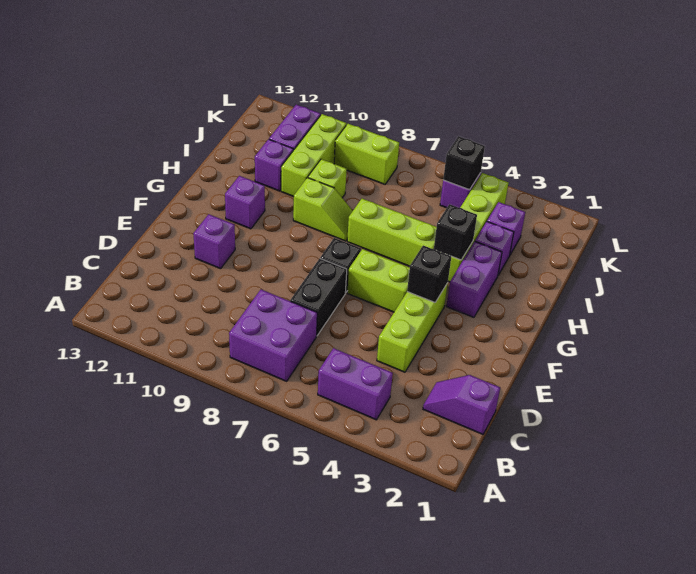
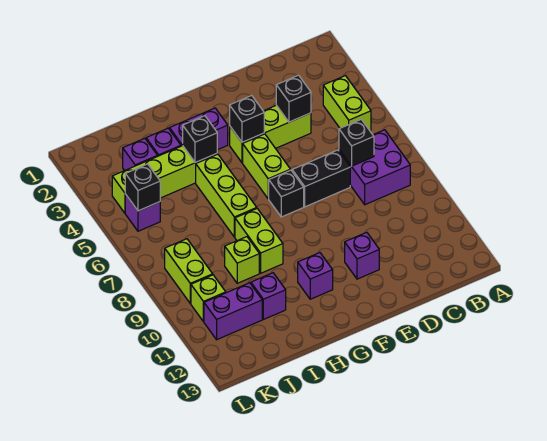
purple 1x2 brick [318,348,393,420] -> lime 1x2 brick [323,76,371,131]
purple 1x2 slope [423,375,500,434] -> none
none -> black 1x1 brick [339,120,374,166]
none -> black 1x1 brick [276,75,311,122]
lime 1x2 slope [293,178,353,241] -> lime 1x2 brick [235,209,283,273]
lime 1x3 brick [281,114,347,197] -> lime 1x1 brick [191,275,226,322]

